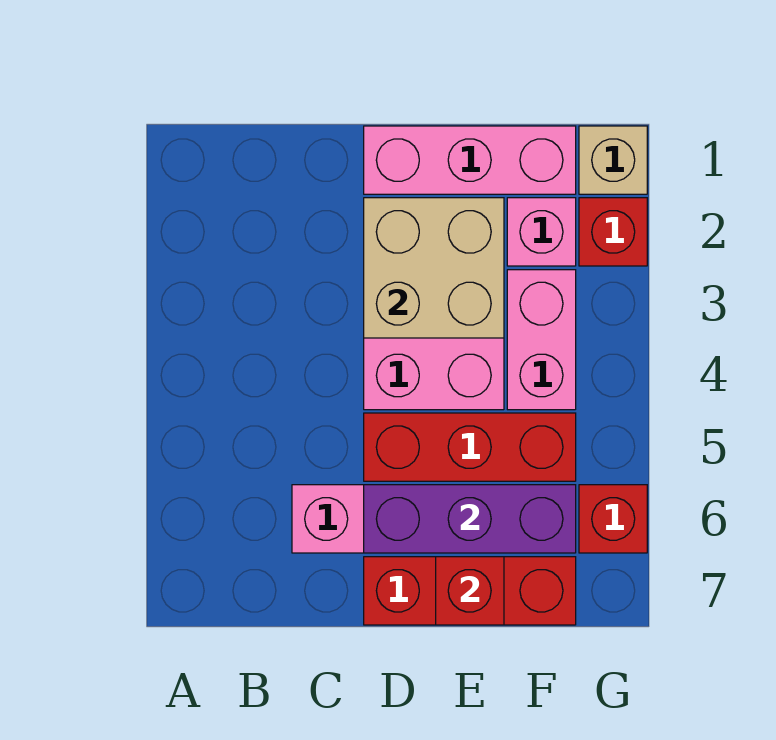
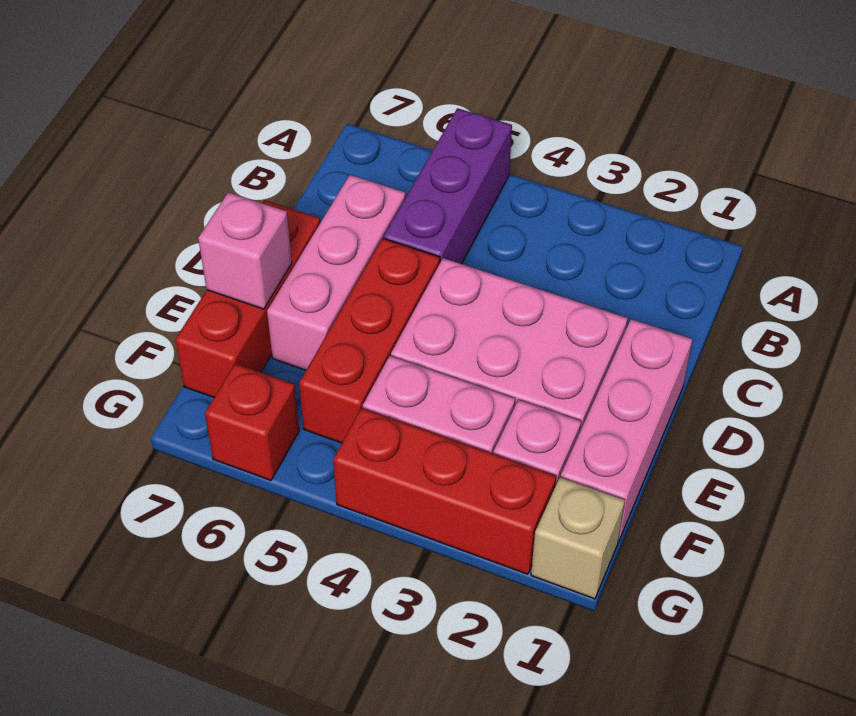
tan 2x2 brick [364,198,504,338] -> none
purple 1x3 brick [364,485,576,553] -> purple 1x3 brick moved to [384,108,512,264]
red 1x1 brick [436,557,504,625] -> pink 1x1 brick [198,192,292,309]
red 1x1 brick [579,198,647,266] -> red 1x3 brick [333,408,556,574]

